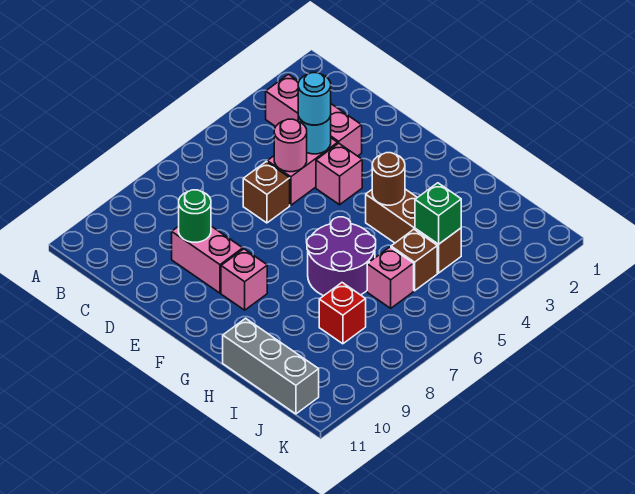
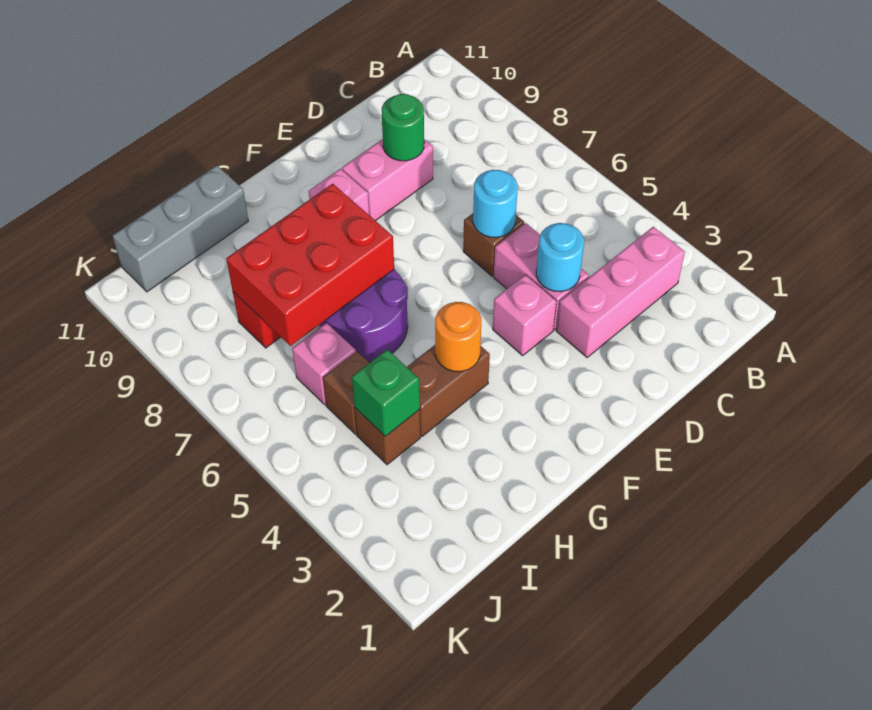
cyan 1x1 round brick [298,73,331,125] -> cyan 1x1 round brick moved to [473,170,518,237]
pink 1x1 round brick [274,119,307,172] -> none
brown 1x1 round brick [372,153,405,205] -> orange 1x1 round brick [435,302,481,372]
none -> red 2x3 brick [226,184,394,346]

